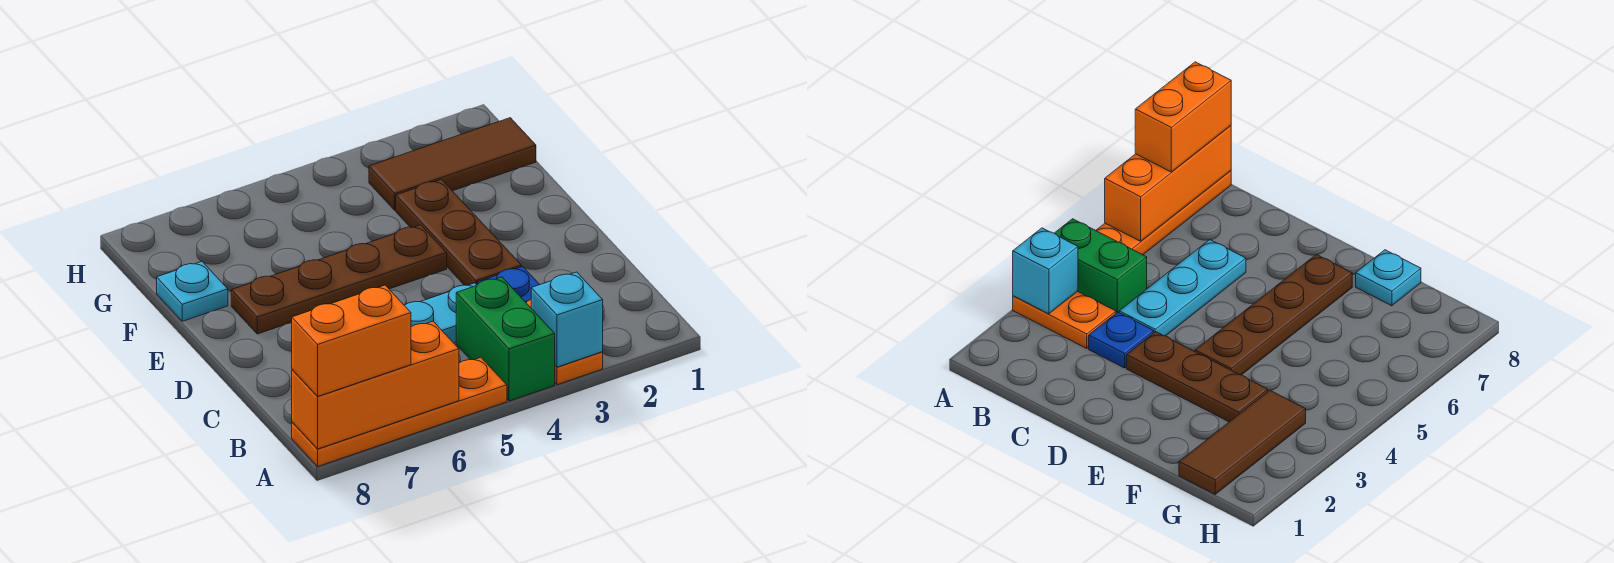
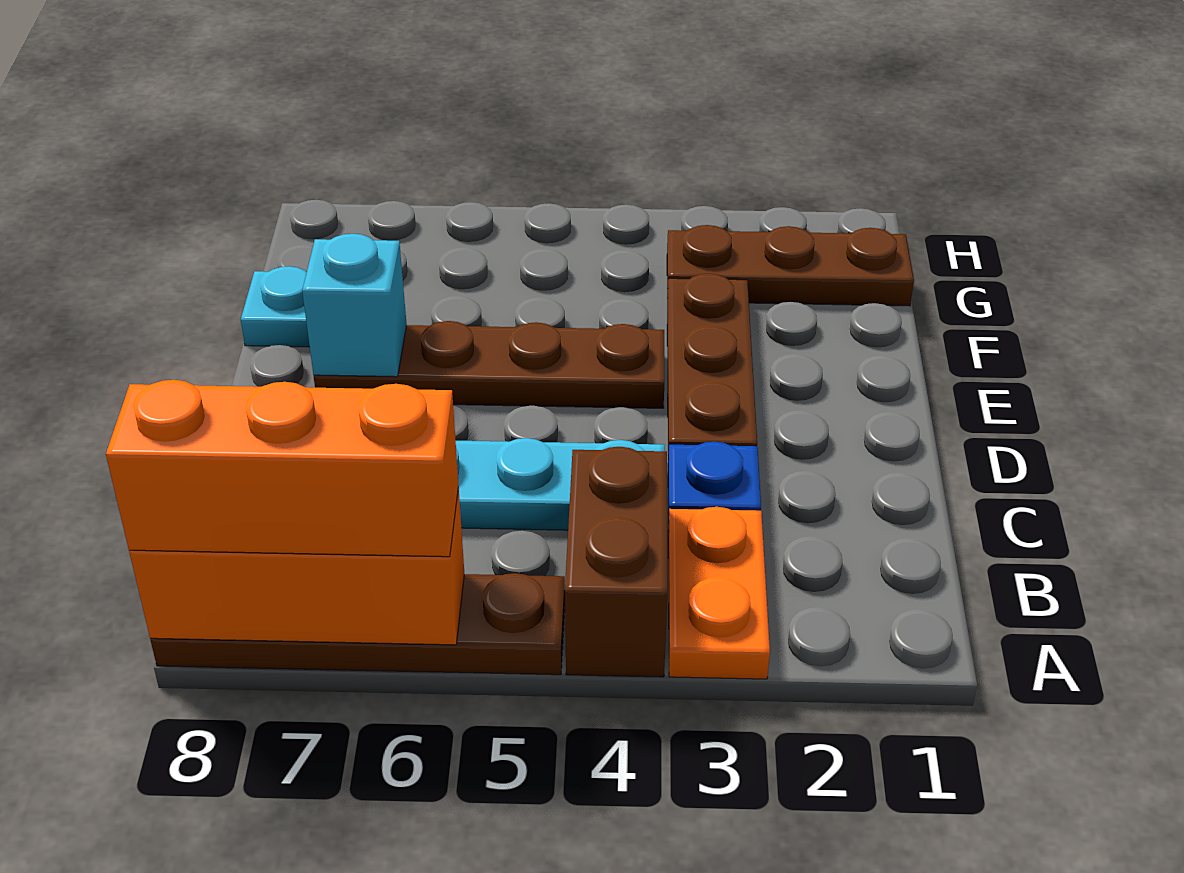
cyan 1x1 brick [531,272,603,367] -> cyan 1x1 brick moved to [302,234,407,377]
green 1x2 brick [456,277,555,401] -> brown 1x2 brick [565,447,668,677]
orange 1x4 plate [292,357,507,466] -> brown 1x4 plate [150,573,565,675]
orange 1x2 brick [292,285,411,397] -> orange 1x3 brick [106,380,459,557]
brown 1x3 tile [369,118,536,210] -> brown 1x3 plate [667,225,914,306]

